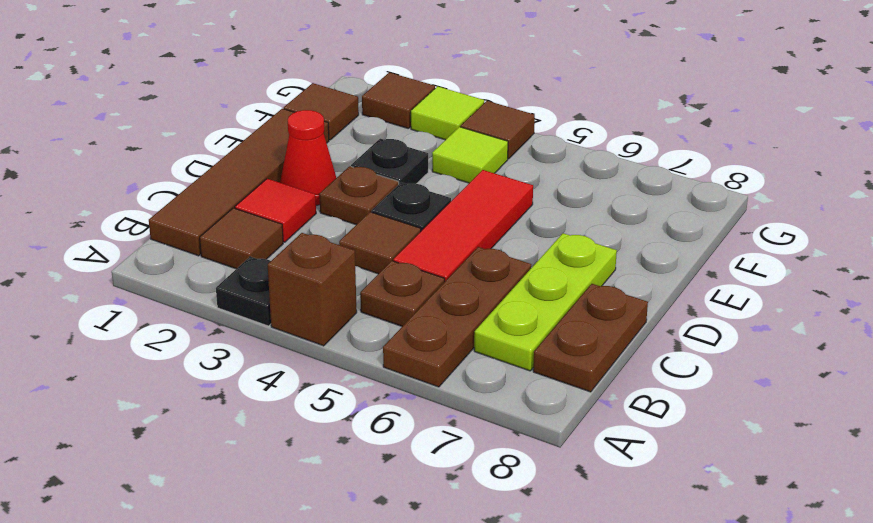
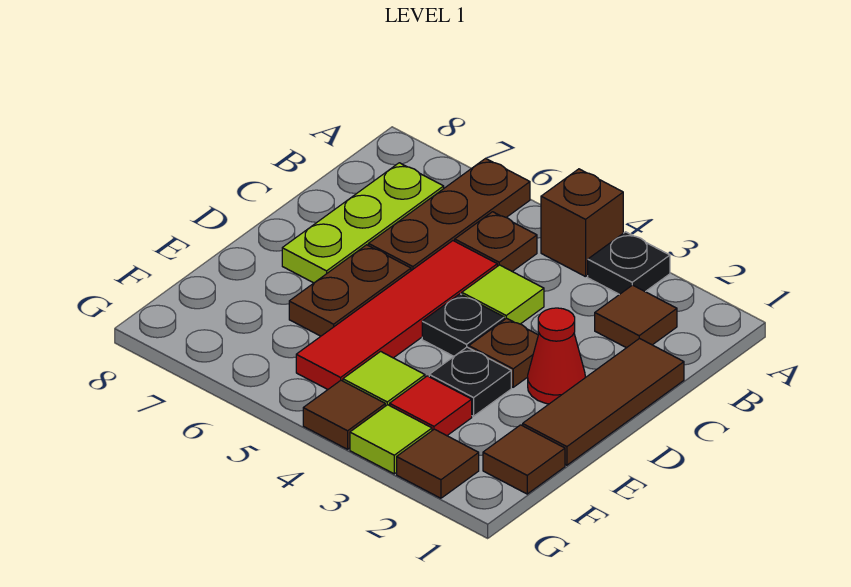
brown 1x4 tile [149,109,329,256] -> brown 1x3 tile [523,338,684,465]
brown 1x2 plate [533,284,648,392] -> brown 1x2 plate moved to [289,245,411,336]
red 1x1 tile [235,179,316,242] -> red 1x1 tile moved to [390,376,472,436]
brown 1x1 tile [339,212,421,274] -> lime 1x1 tile [462,265,544,324]
red 1x3 tile [393,170,533,281] -> red 1x4 tile [296,241,497,389]

